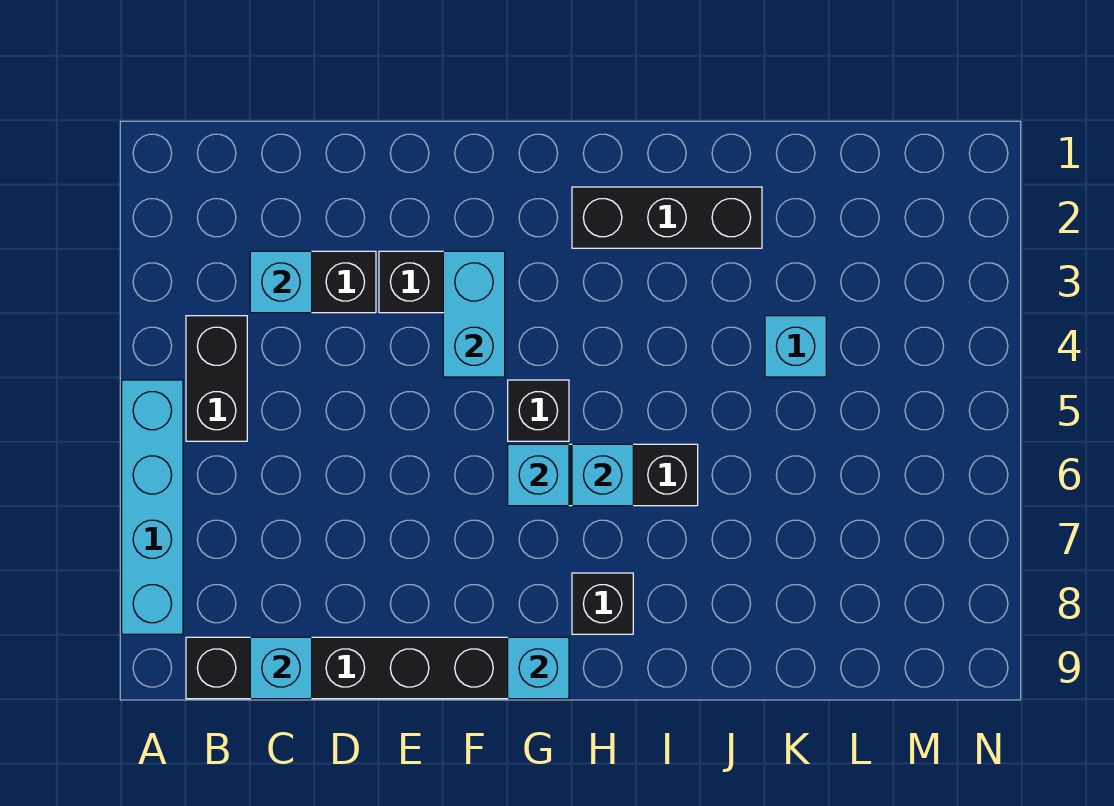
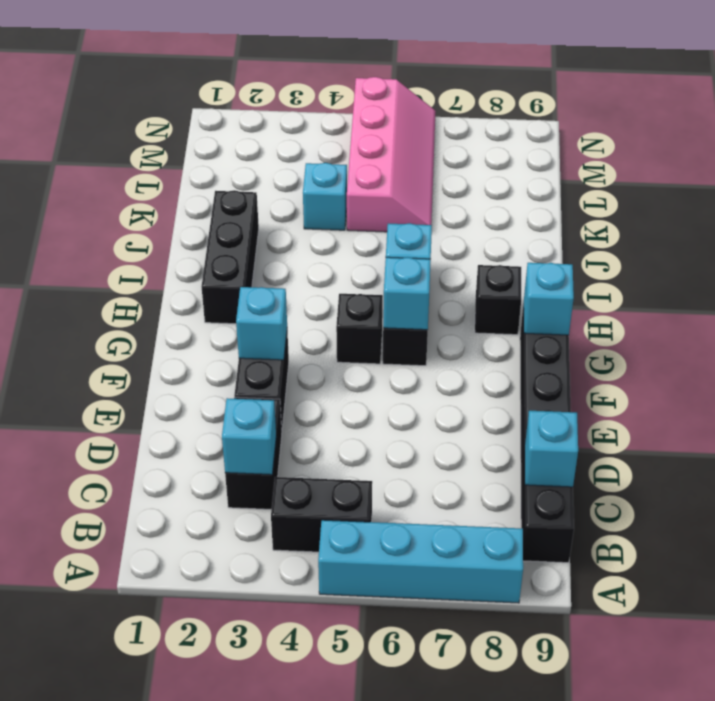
cyan 1x2 brick [443,251,505,377] -> cyan 1x1 brick [236,287,287,360]
none -> pink 2x4 slope [347,77,436,232]

